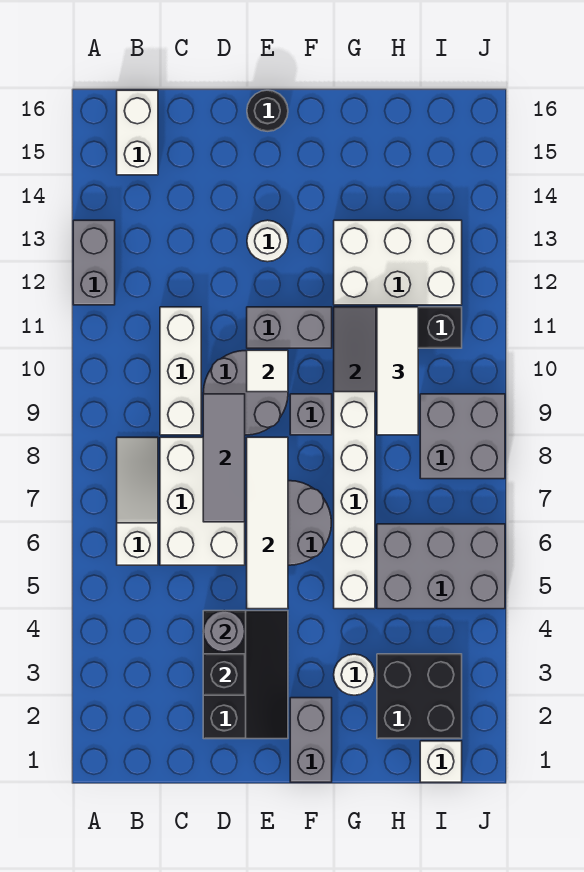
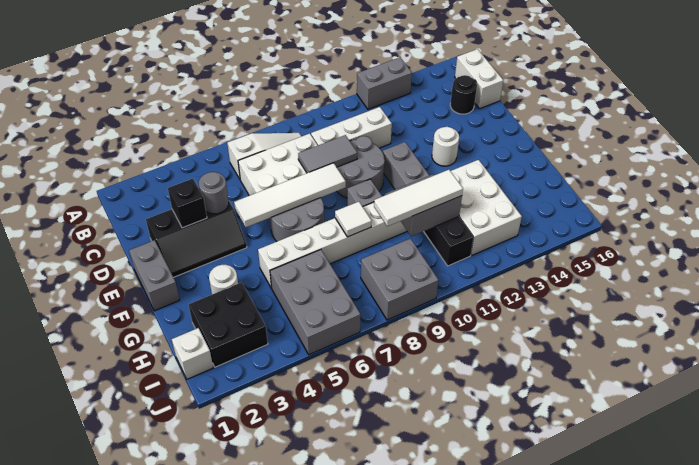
white 1x2 brick [117,90,158,175] -> white 1x2 brick turned to [455,49,503,109]
grey 1x3 tile [203,394,245,522] -> grey 1x2 tile [298,135,357,173]
white 1x1 tile [247,350,288,392] -> white 1x1 tile moved to [335,202,372,237]
black 1x1 round brick [247,90,288,131] -> black 1x1 round brick moved to [450,75,477,114]
grey 1x2 brick [290,698,332,782] -> grey 1x2 brick turned to [129,240,180,311]

